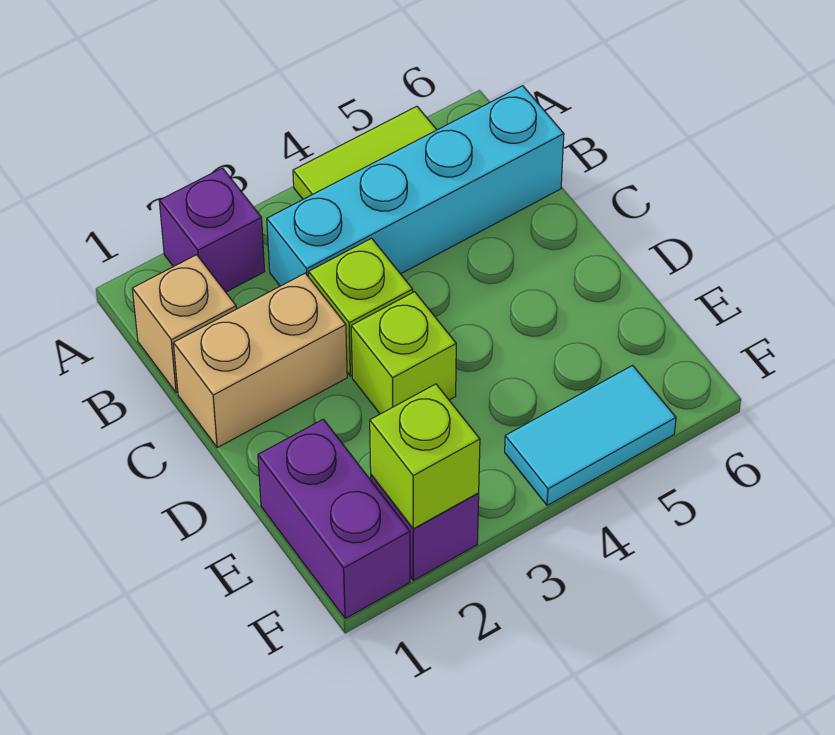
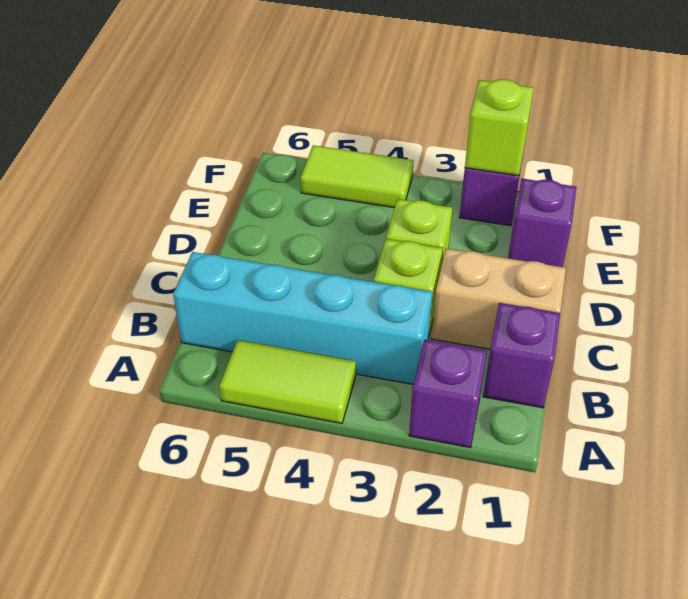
tan 1x1 brick [132,255,236,393] -> purple 1x1 brick [483,303,560,408]
purple 1x2 brick [258,419,410,618] -> purple 1x1 brick [508,179,576,267]
cyan 1x2 tile [505,365,676,505] -> lime 1x2 tile [300,145,414,208]

